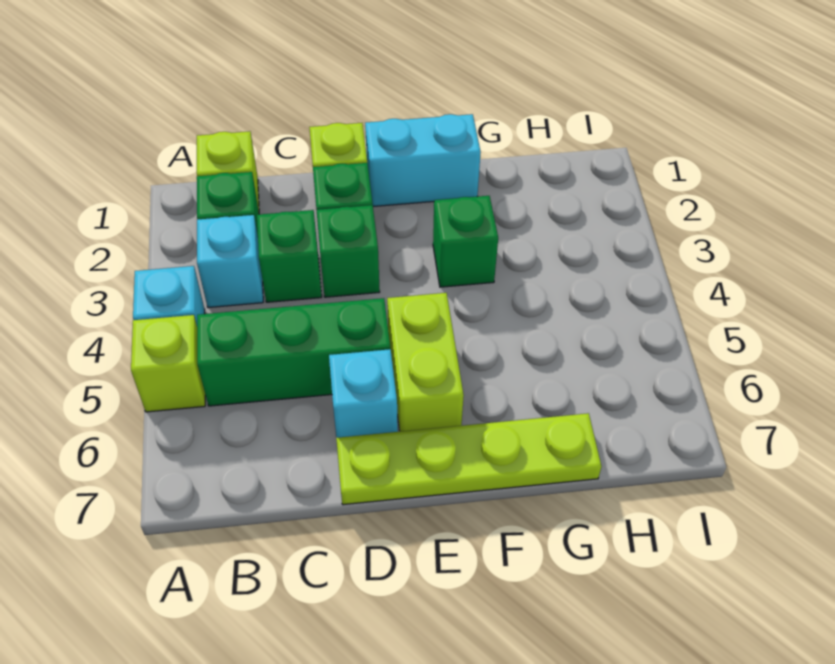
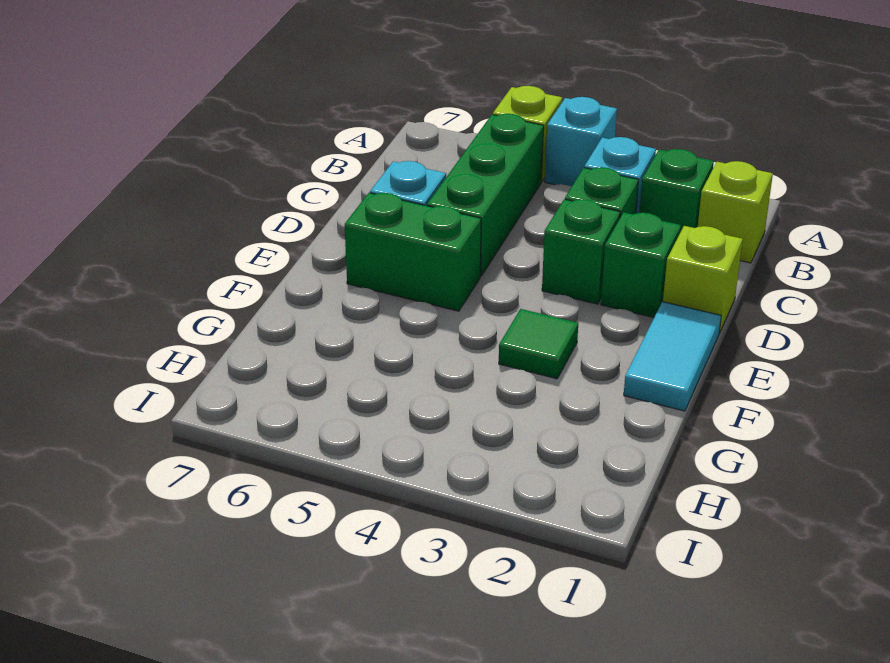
lime 1x4 plate [336,413,602,505] -> none
cyan 1x2 brick [365,114,481,206] -> cyan 1x2 tile [624,302,721,411]
lime 1x2 brick [387,293,464,432] -> green 1x2 brick [345,193,481,311]
green 1x1 brick [433,196,498,287] -> green 1x1 tile [499,309,578,379]

